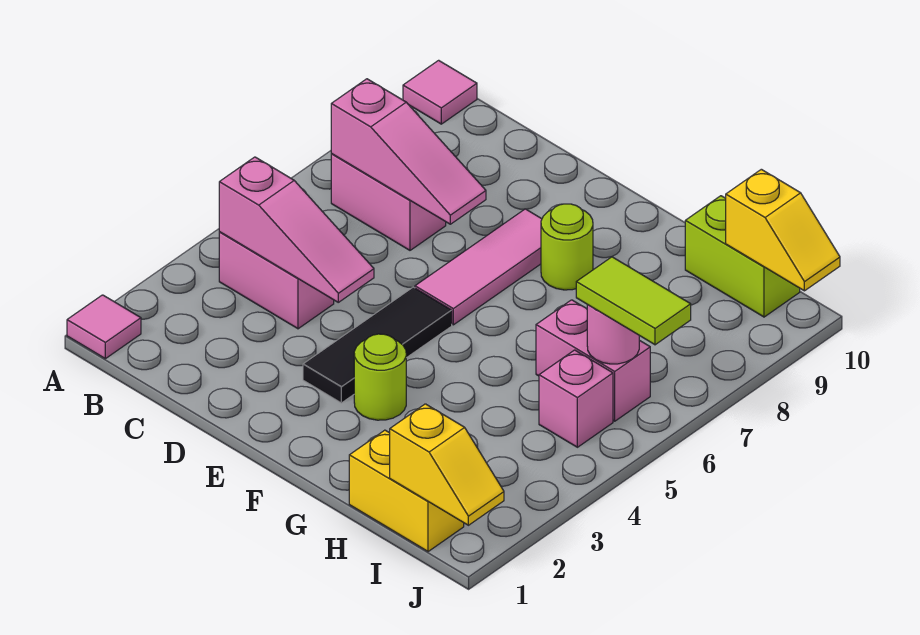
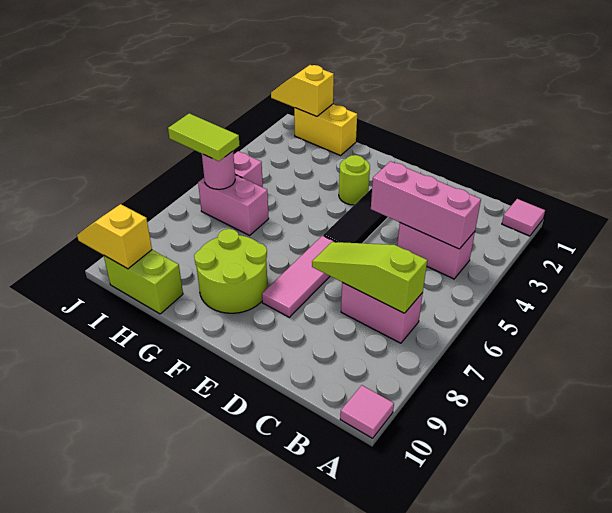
pink 1x3 slope [219,157,374,302] -> pink 1x3 brick [371,161,481,249]
pink 1x3 slope [331,79,486,224] -> lime 1x3 slope [312,242,427,313]
lime 1x1 round brick [541,204,593,290] -> lime 2x2 round brick [194,229,268,313]

